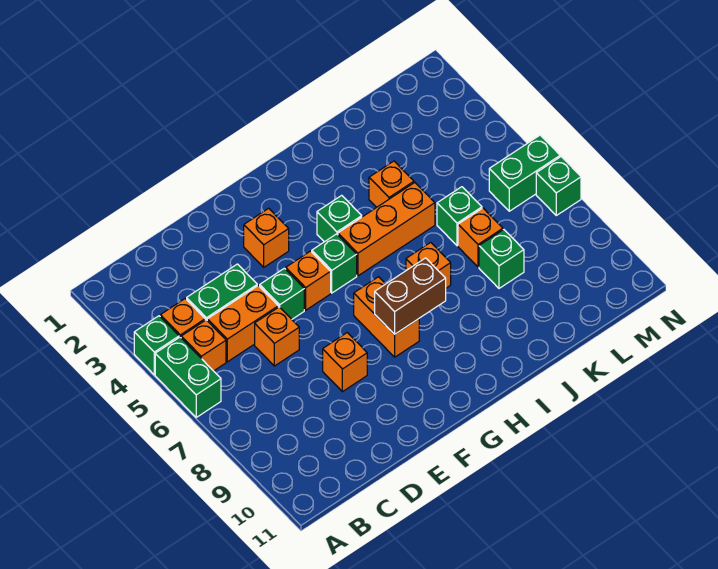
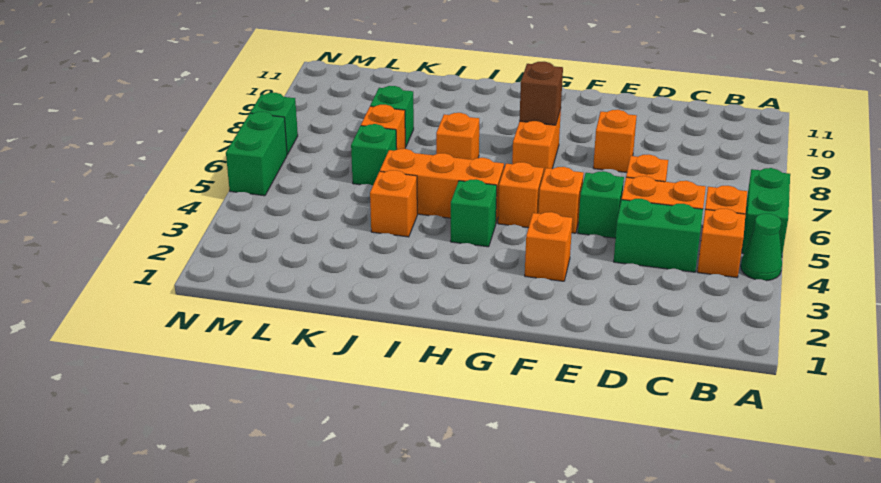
green 1x1 brick [134,316,179,375] -> green 1x1 cone [741,214,782,281]
green 1x1 brick [312,234,357,293] -> orange 1x1 brick [498,162,544,228]
brown 1x2 brick [375,258,446,334] -> brown 1x1 brick [519,62,563,125]
green 1x2 brick [489,135,560,211] -> green 1x2 brick turned to [226,112,287,196]

